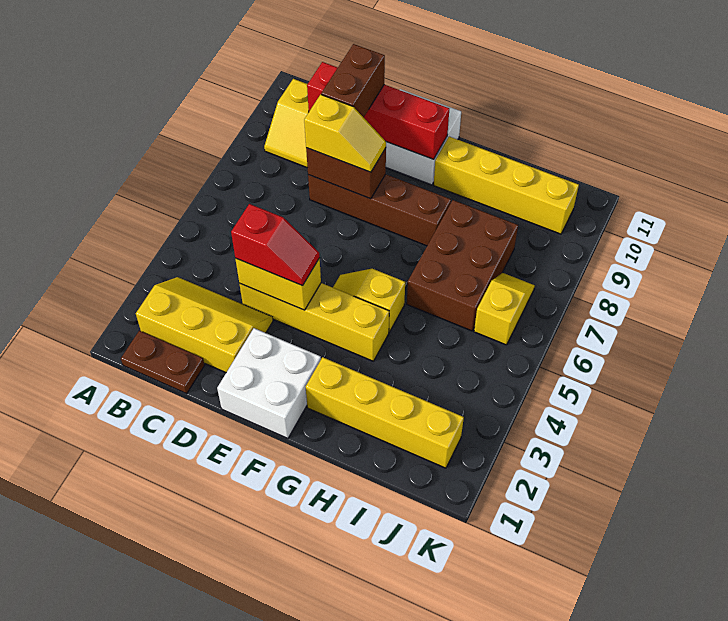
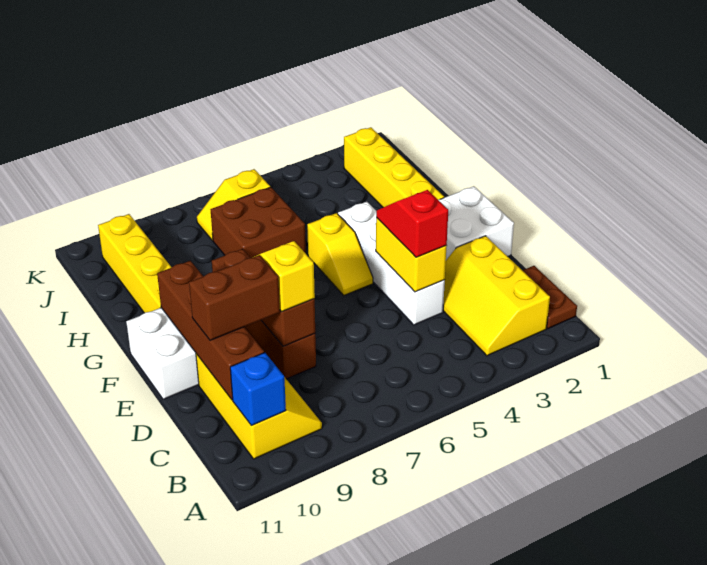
none -> blue 1x1 brick [230,353,286,425]
red 1x4 brick [307,62,449,159] -> brown 1x4 brick [157,261,264,400]
yellow 1x4 brick [239,283,389,361] -> white 1x4 brick [338,202,445,325]
brown 2x3 brick [407,200,518,331] -> brown 2x2 brick [211,187,306,258]

